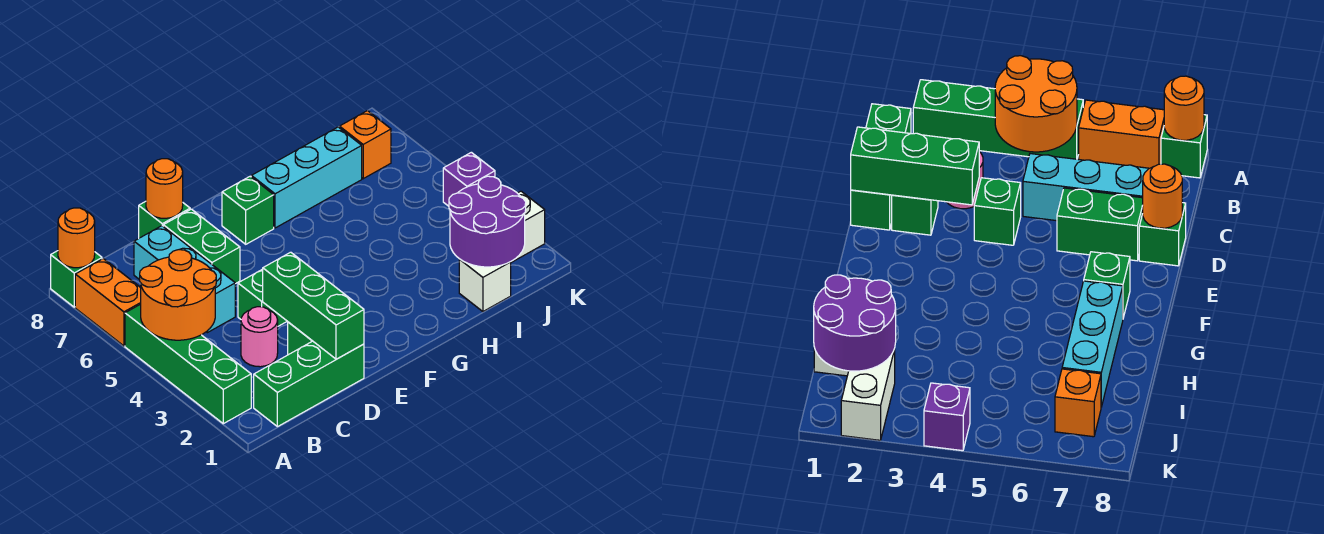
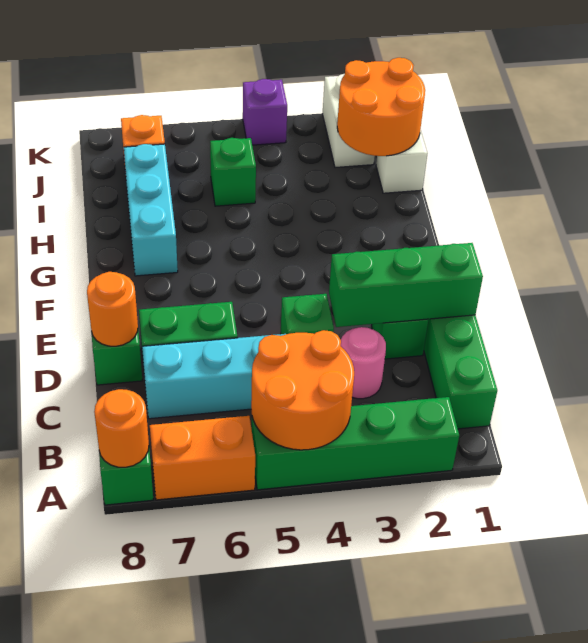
green 1x1 brick [222,177,274,244] -> green 1x1 brick moved to [210,138,256,206]
purple 2x2 round brick [449,176,526,267] -> orange 2x2 round brick [337,58,425,156]

